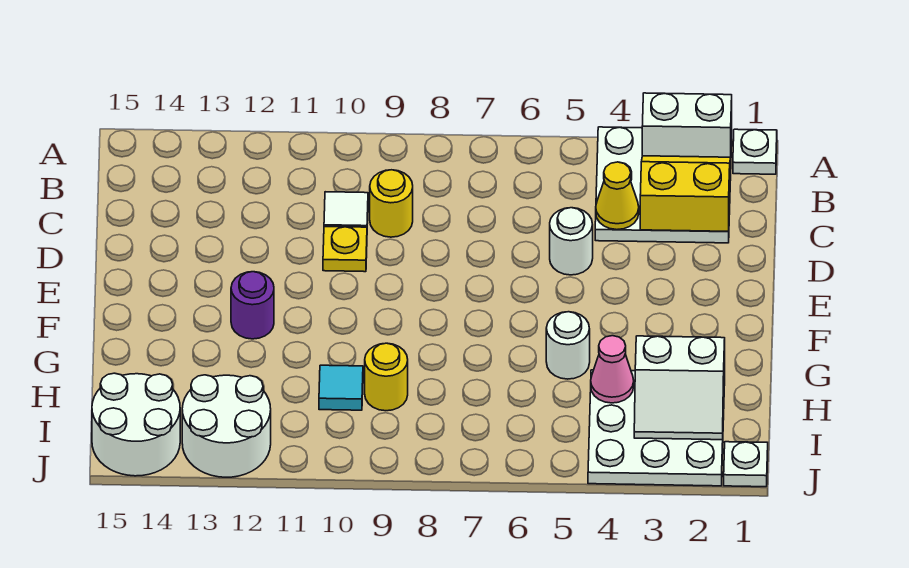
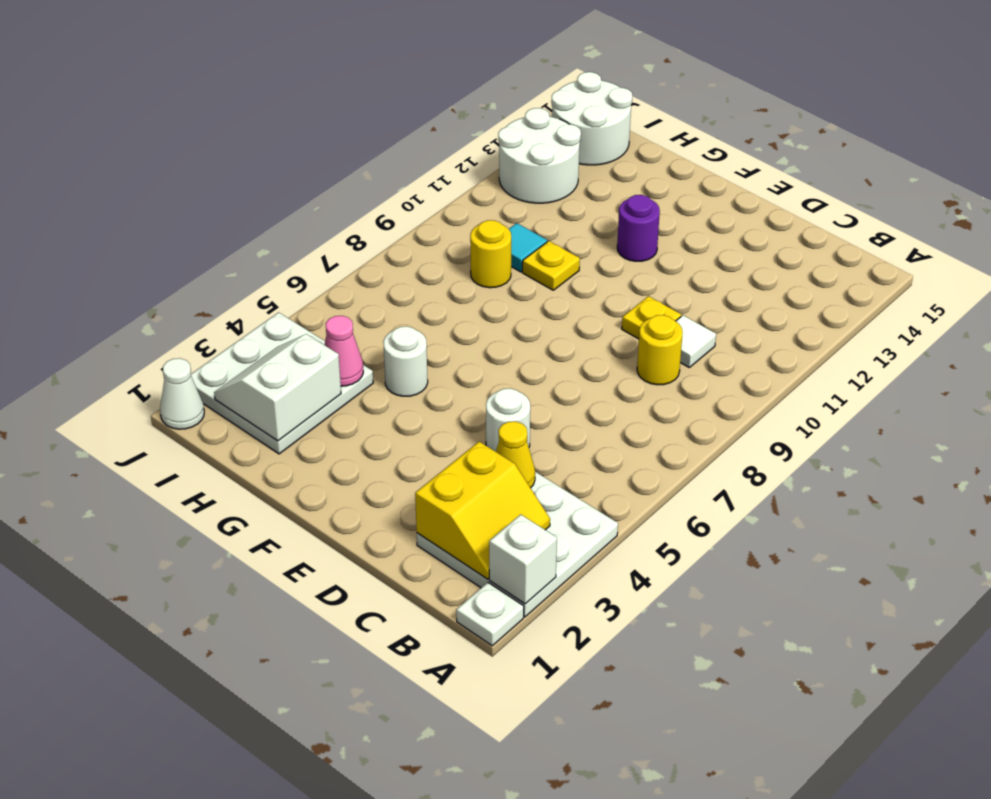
white 1x2 brick [642,93,732,157] -> white 1x1 brick [489,514,557,604]
none -> yellow 1x1 plate [522,241,580,290]
white 1x1 plate [724,442,768,487] -> white 1x1 cone [160,358,204,429]

